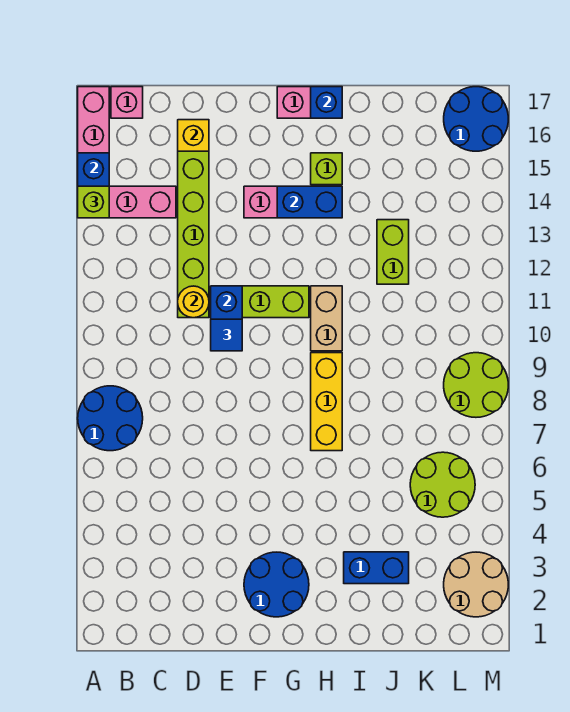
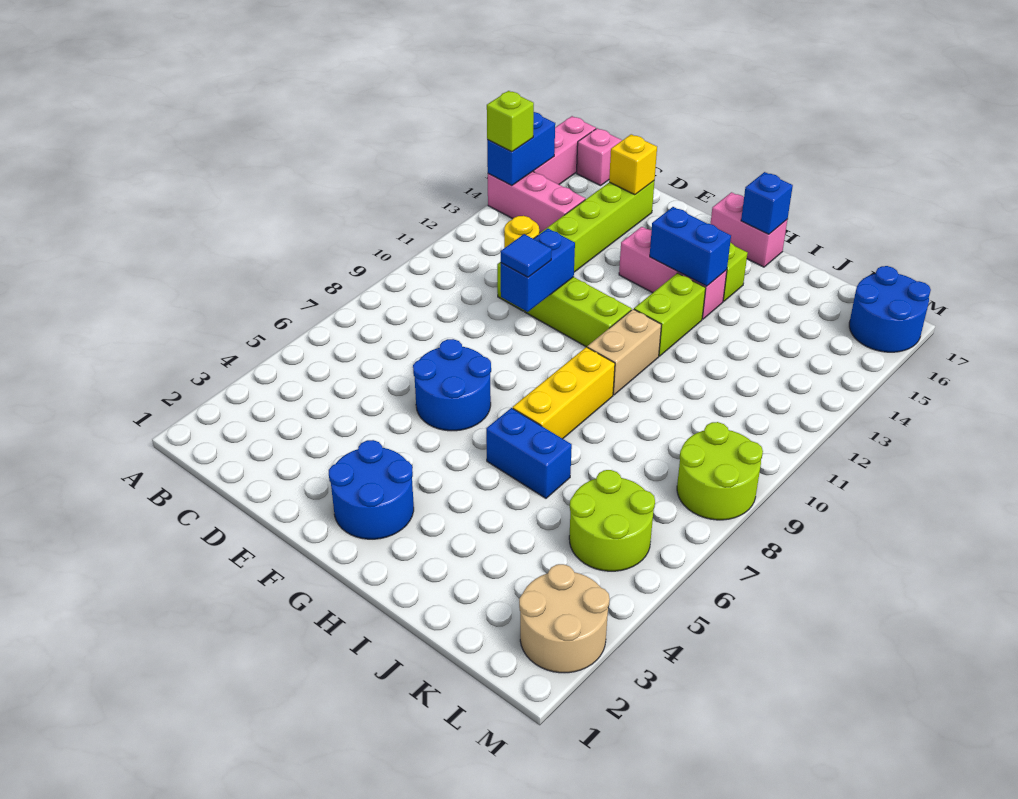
blue 2x2 round brick [78,386,143,451] -> blue 2x2 round brick moved to [413,339,491,431]
blue 1x2 brick [344,552,409,584] -> blue 1x2 brick moved to [486,408,572,498]
lime 1x2 brick [377,220,409,284] -> lime 1x2 brick moved to [634,273,706,356]

